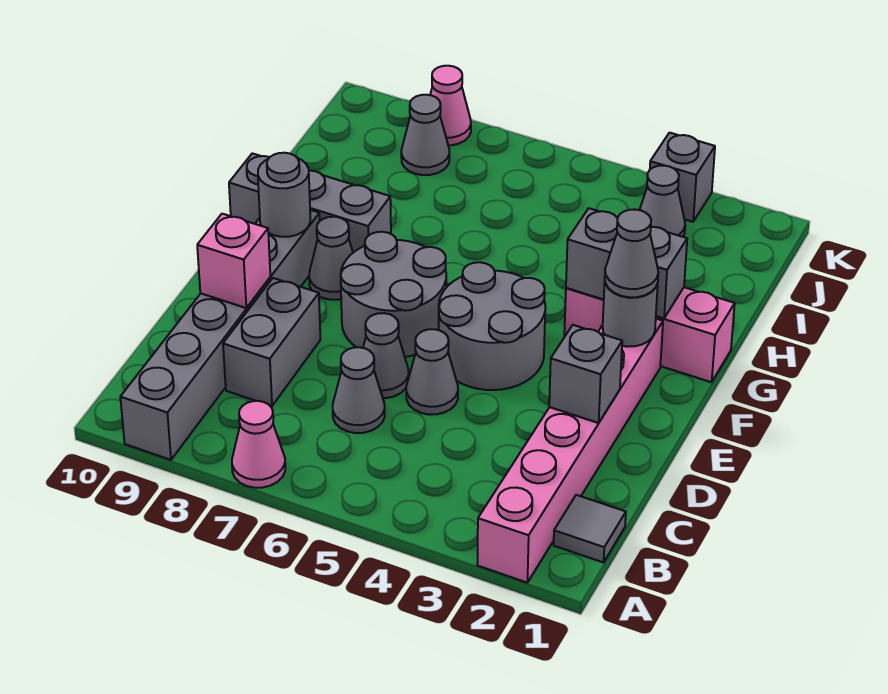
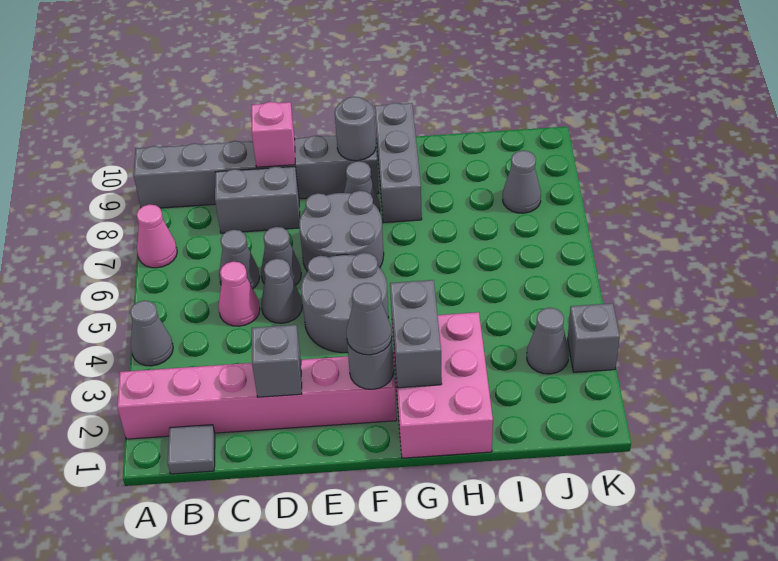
none -> grey 1x1 cone [130,301,173,366]
pink 1x3 brick [564,287,735,382] -> pink 2x3 brick [392,312,493,458]
pink 1x1 cone [430,66,471,145] -> pink 1x1 cone moved to [218,261,260,326]

